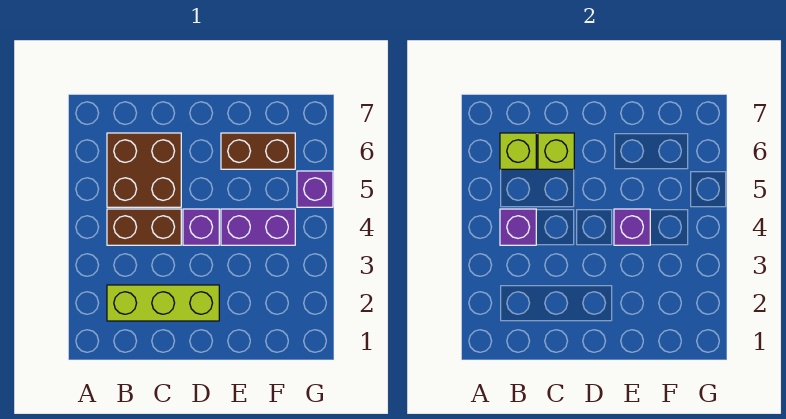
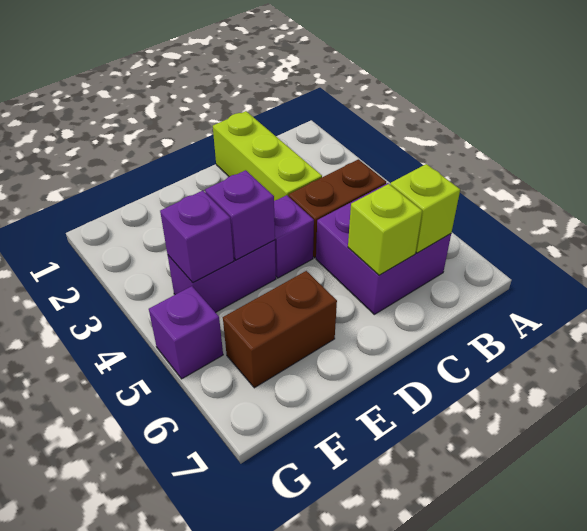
lime 1x3 brick [107,285,219,321] -> lime 1x3 brick turned to [213,111,322,201]
purple 1x1 brick [500,209,536,245] -> purple 1x1 brick moved to [160,191,234,283]
brown 2x2 brick [107,133,181,207] -> purple 2x2 brick [316,183,451,314]

